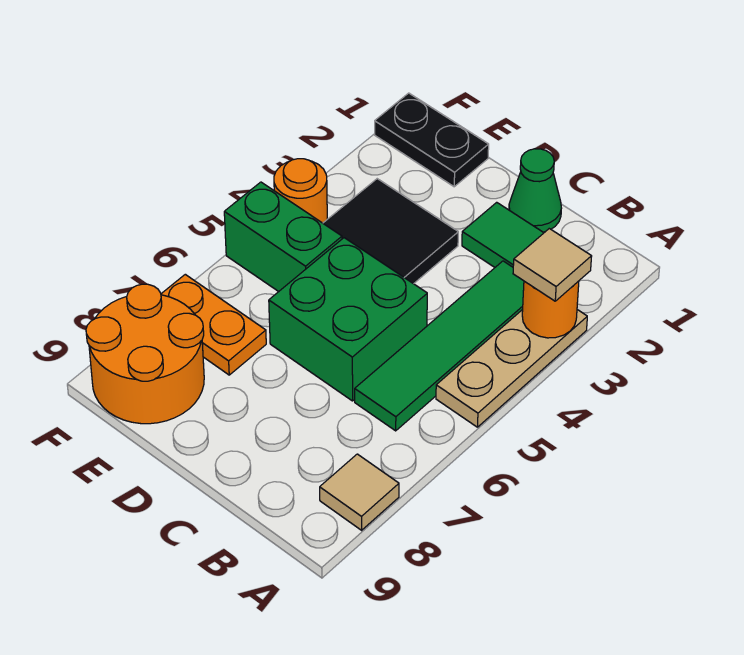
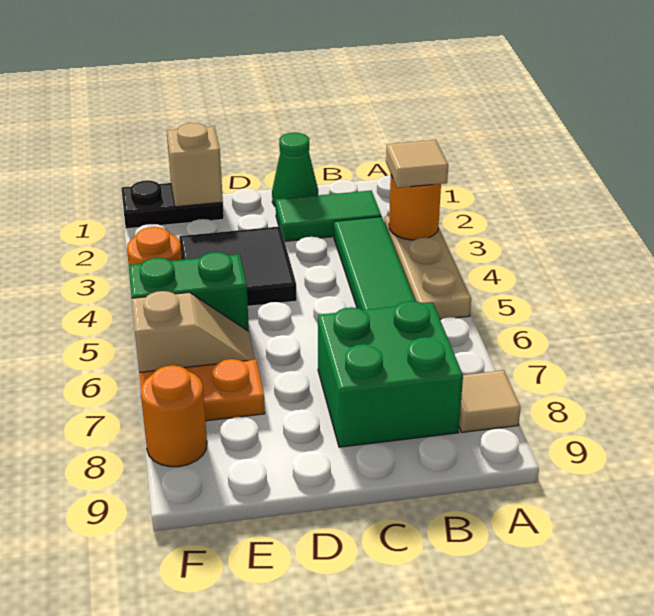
green 2x2 brick [269,238,427,401] -> green 2x2 brick moved to [318,301,463,447]
none -> tan 1x1 brick [167,123,223,207]
none -> tan 1x2 slope [132,291,255,372]
orange 2x2 round brick [86,284,204,424] -> orange 1x1 round brick [141,365,207,467]

